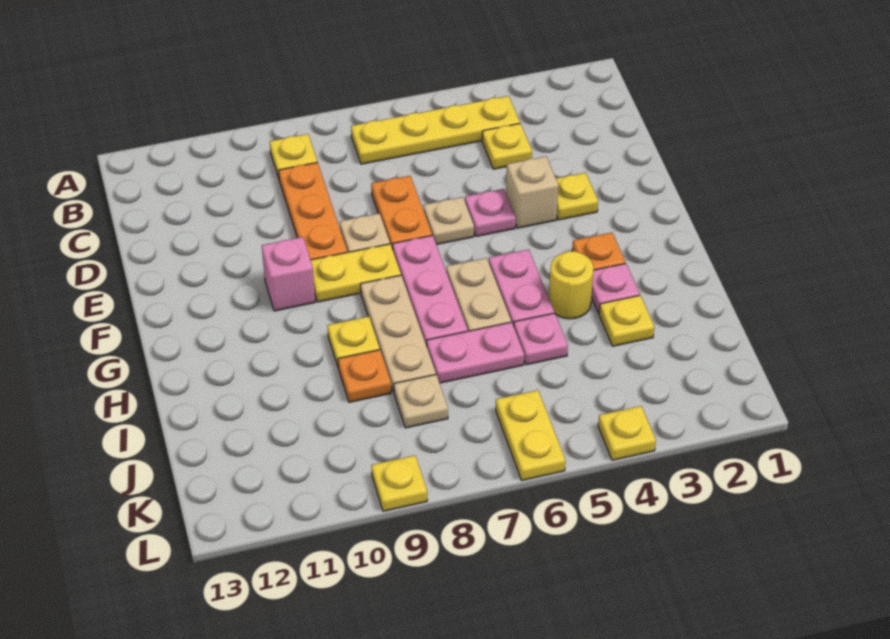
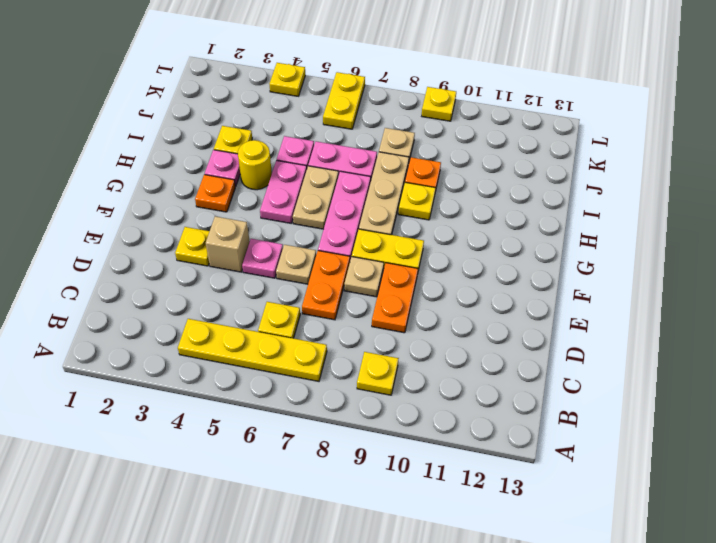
yellow 1x1 plate [482,124,532,169] -> yellow 1x1 plate moved to [258,302,300,338]
orange 1x3 plate [279,162,347,260] -> orange 1x2 plate [372,263,418,333]
pink 1x1 brick [262,237,315,311] -> none

